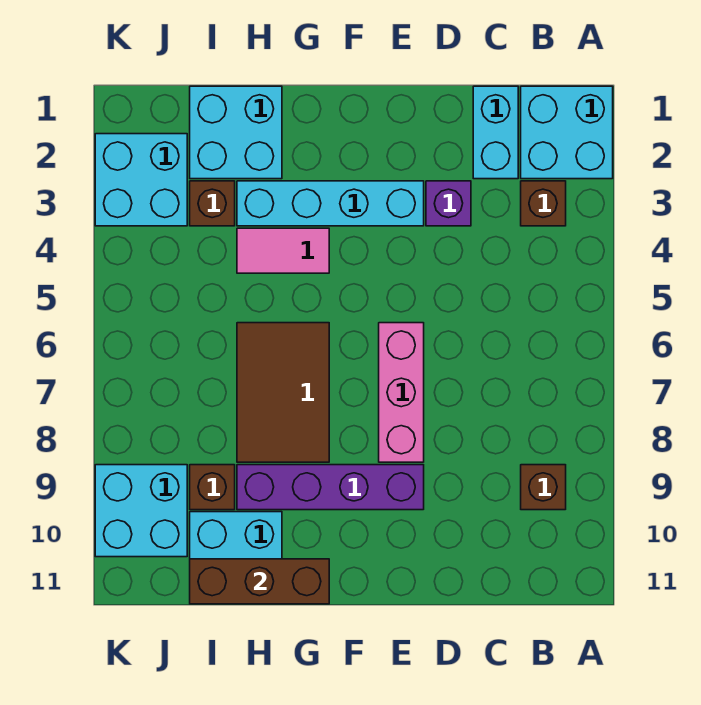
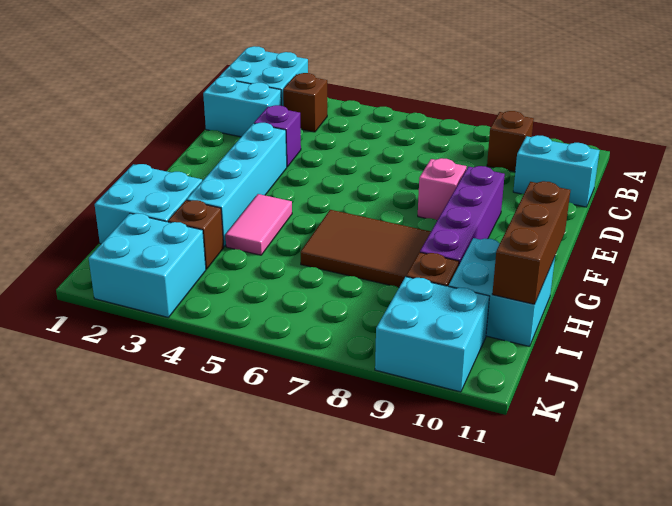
none -> cyan 1x2 brick [513,135,600,207]
pink 1x3 brick [379,323,424,462] -> pink 1x1 brick [418,158,467,220]

